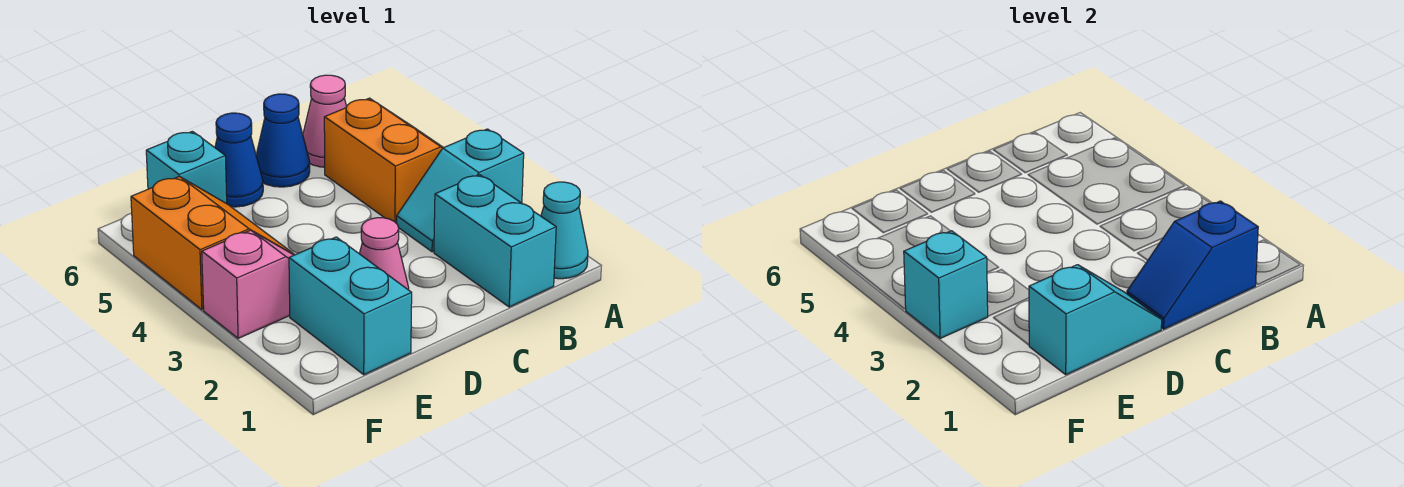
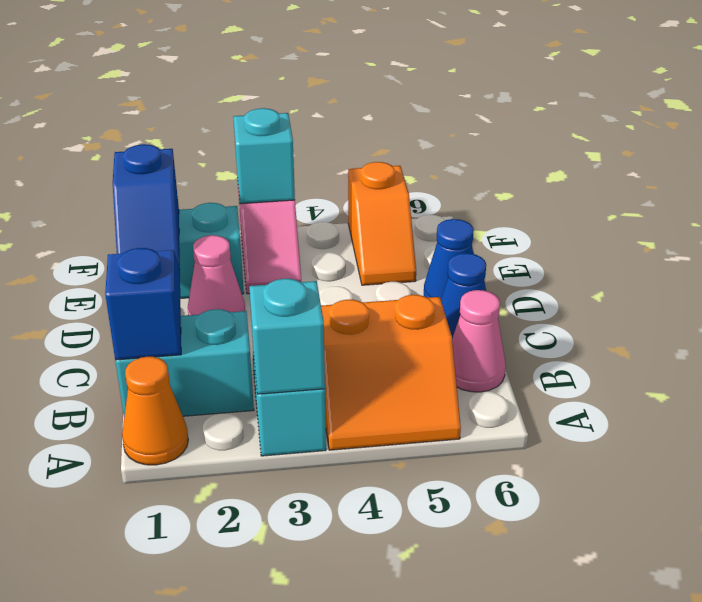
cyan 1x1 cone [541,182,588,279] -> orange 1x1 cone [122,357,188,465]
cyan 1x2 slope [1029,265,1162,375] -> blue 1x2 slope [113,144,180,272]
orange 2x2 slope [131,177,295,310] -> orange 1x2 slope [348,162,416,285]
cyan 1x1 brick [146,131,227,204] -> cyan 1x1 brick moved to [249,279,325,394]

